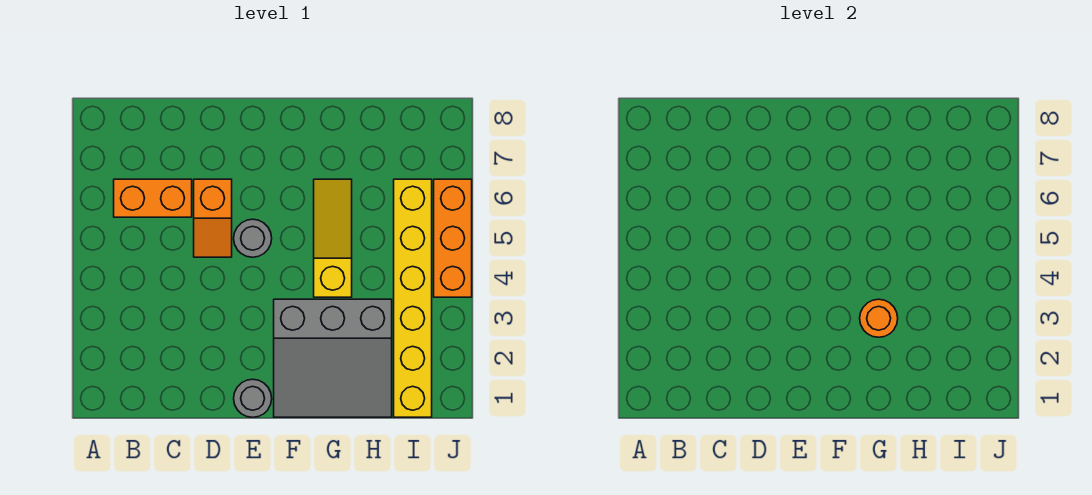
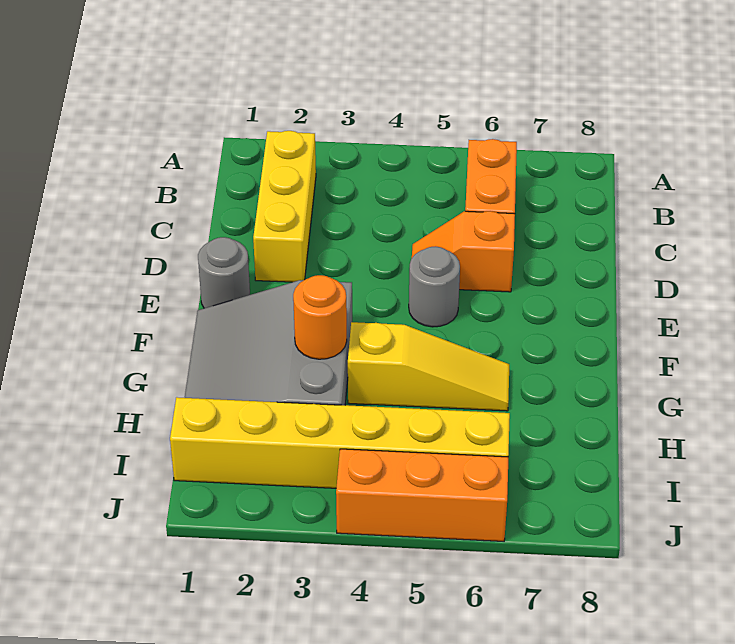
none -> yellow 1x3 brick [253,131,316,282]

